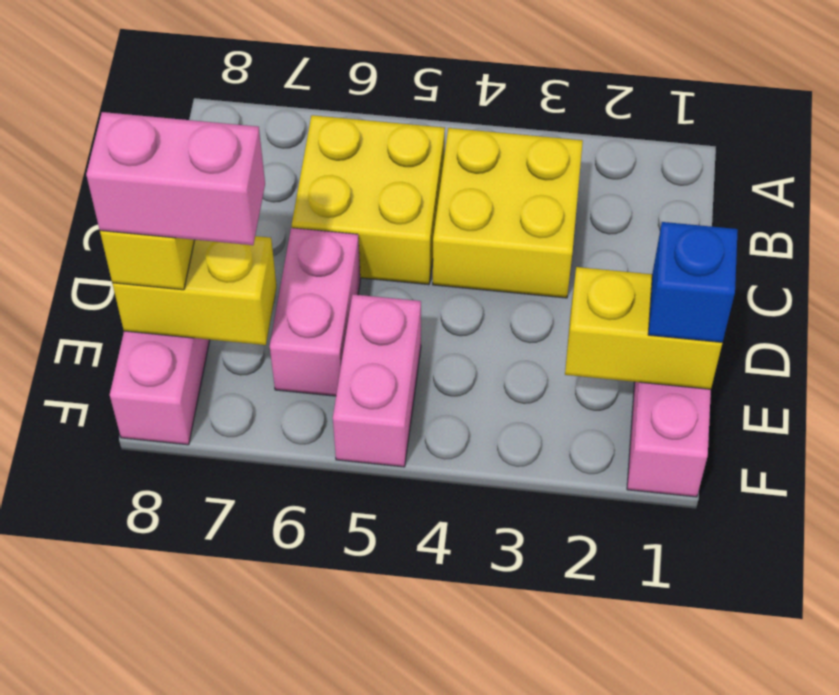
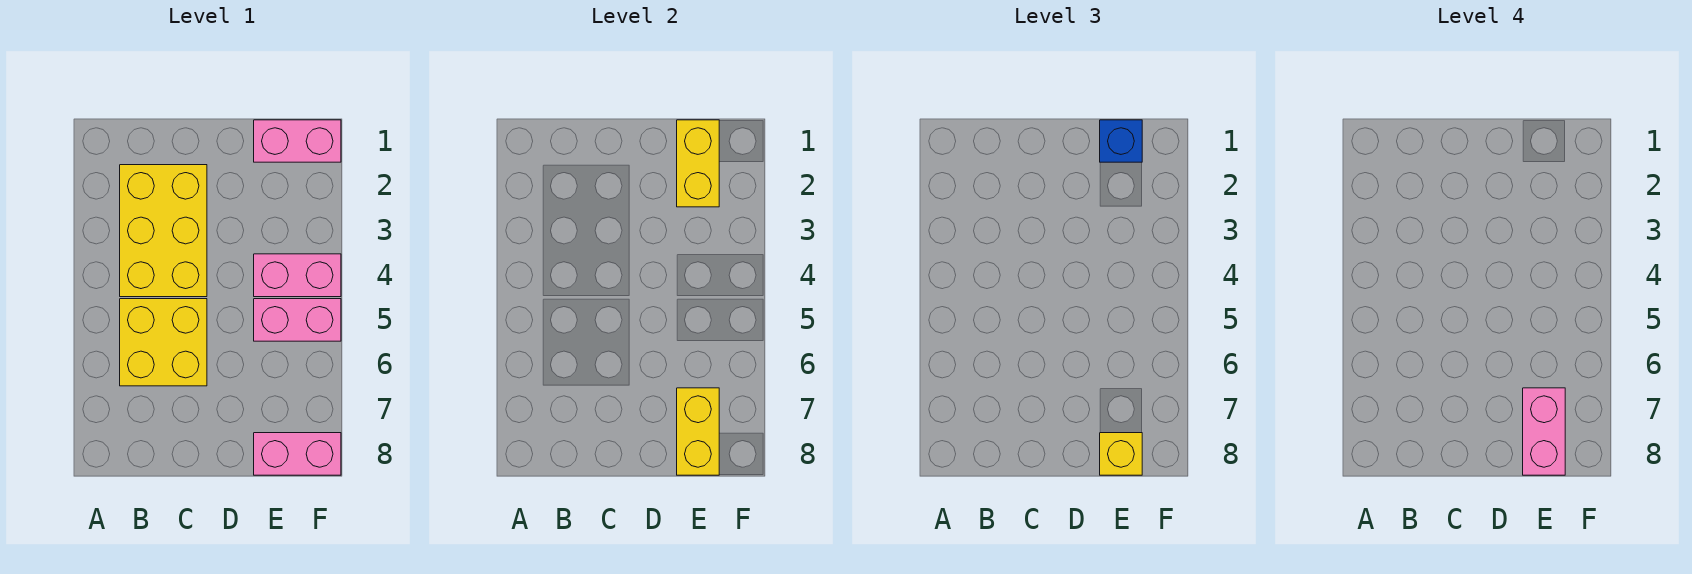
yellow 2x2 brick [433,128,583,298] -> yellow 2x3 brick [120,165,207,297]
pink 1x2 brick [270,228,360,396] -> pink 1x2 brick moved to [254,254,341,297]

